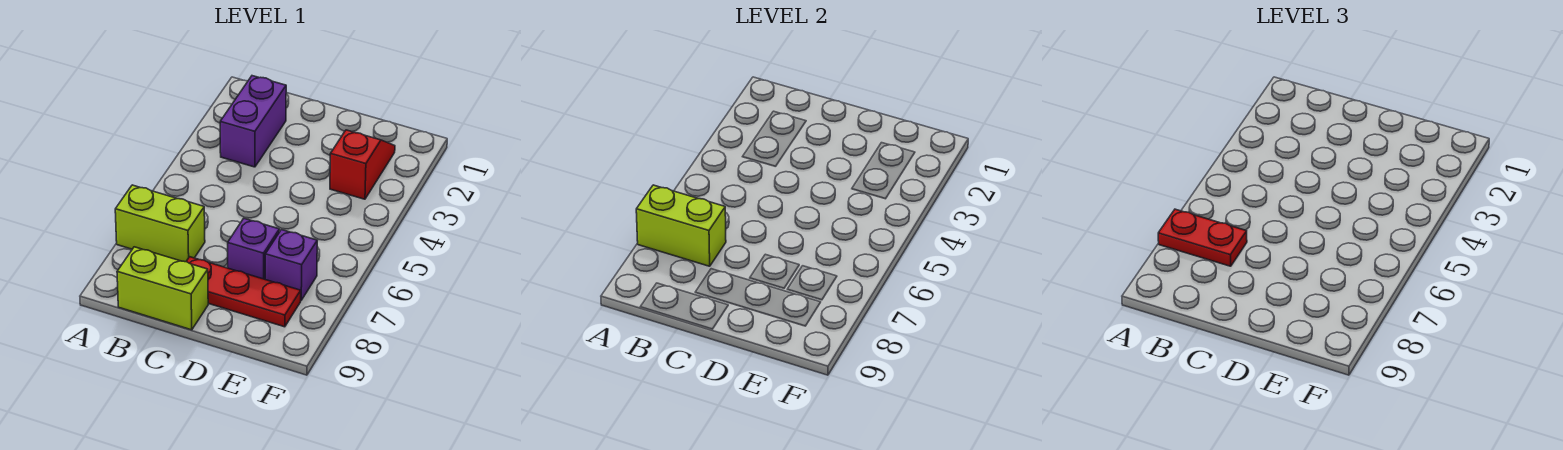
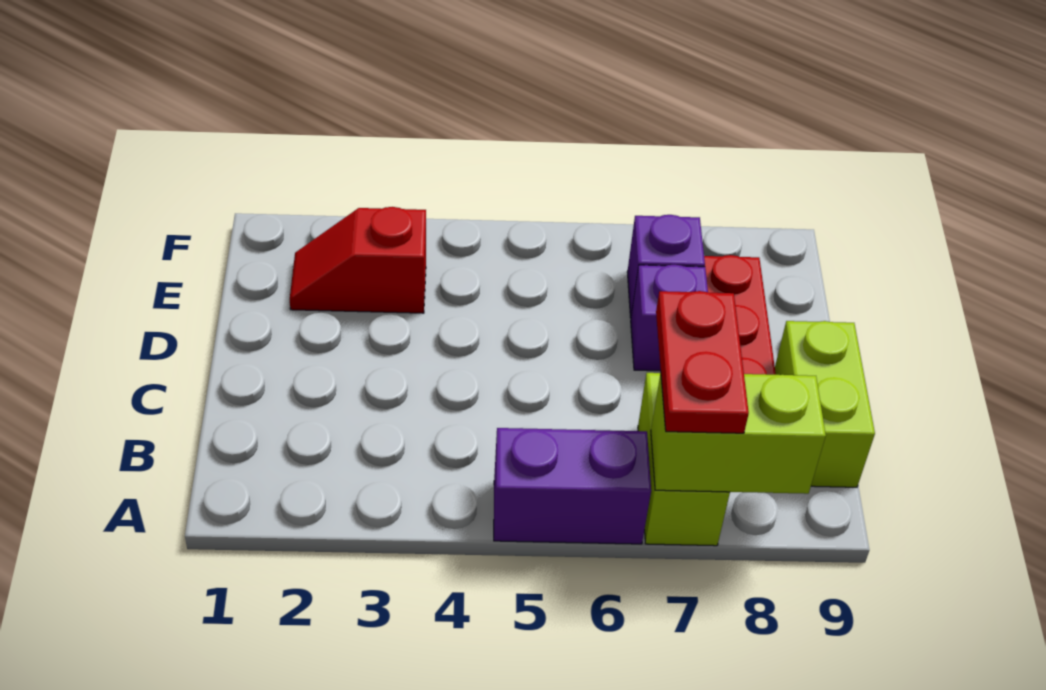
lime 1x2 brick [636,185,726,266] -> lime 1x2 brick turned to [651,373,826,494]
purple 1x2 brick [220,76,286,167] -> purple 1x2 brick moved to [494,428,651,544]

